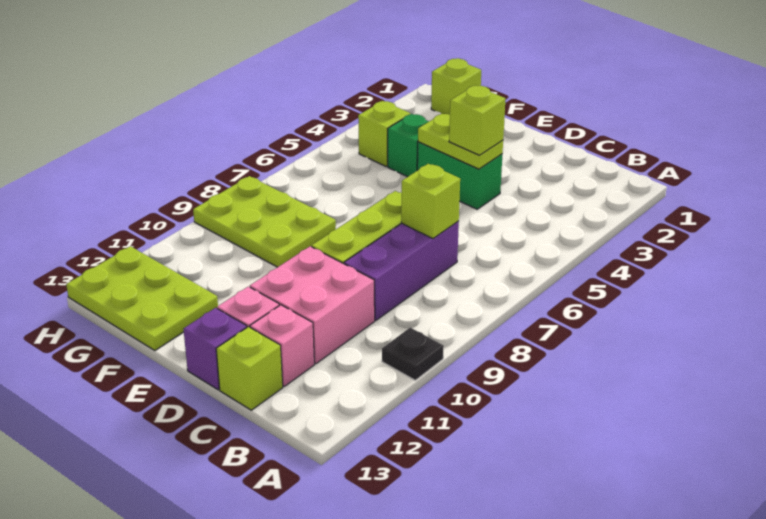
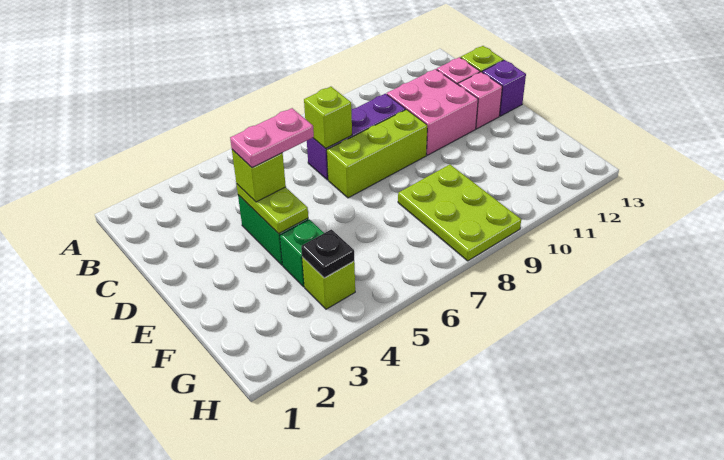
black 1x1 plate [382,328,444,380] -> black 1x1 plate moved to [301,229,354,278]
none -> pink 1x2 plate [230,108,314,167]
lime 2x3 plate [66,246,218,351] -> none
lime 1x1 brick [431,58,481,115] -> none

